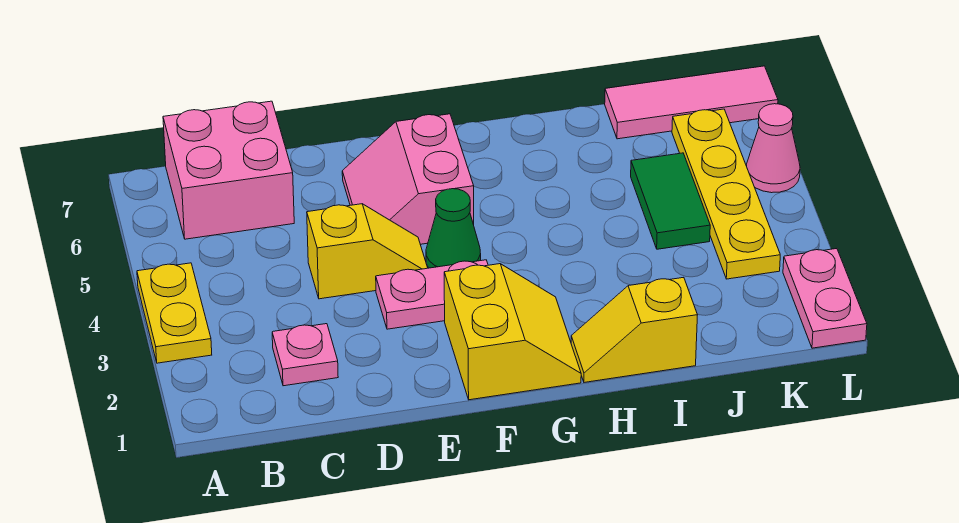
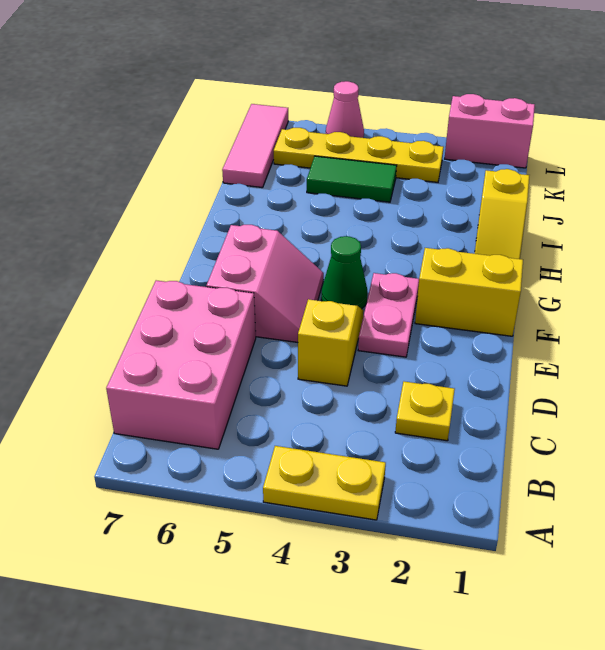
pink 2x2 brick [163,101,294,239] -> pink 2x3 brick [106,280,256,449]
pink 1x1 plate [272,324,338,386] -> yellow 1x1 plate [395,381,455,441]
pink 2x2 slope [342,114,474,244] -> pink 2x2 slope turned to [206,225,324,342]
pink 1x2 plate [783,249,867,348] -> pink 1x2 brick [445,94,535,168]

